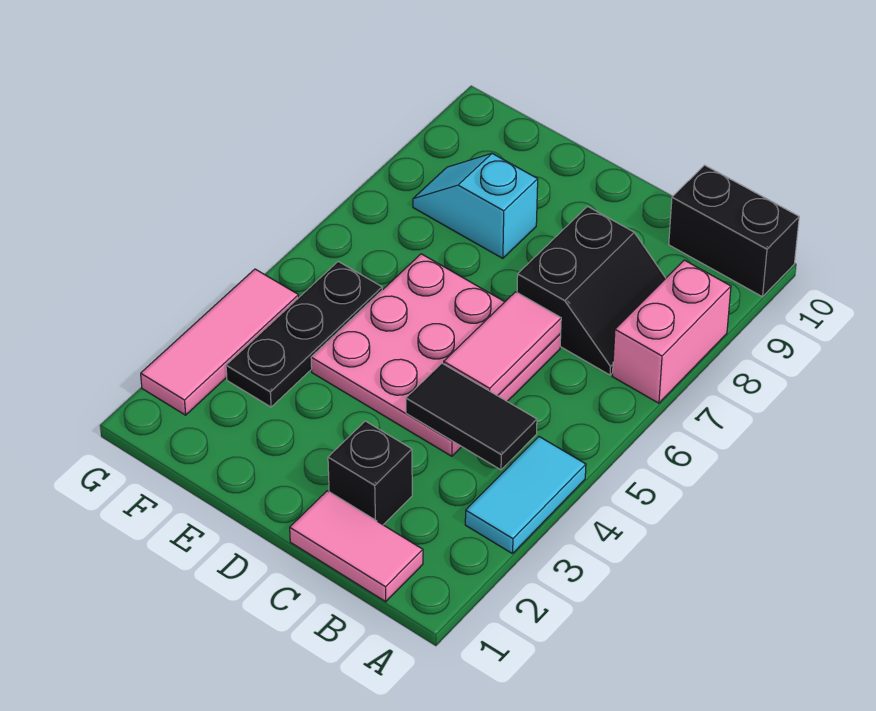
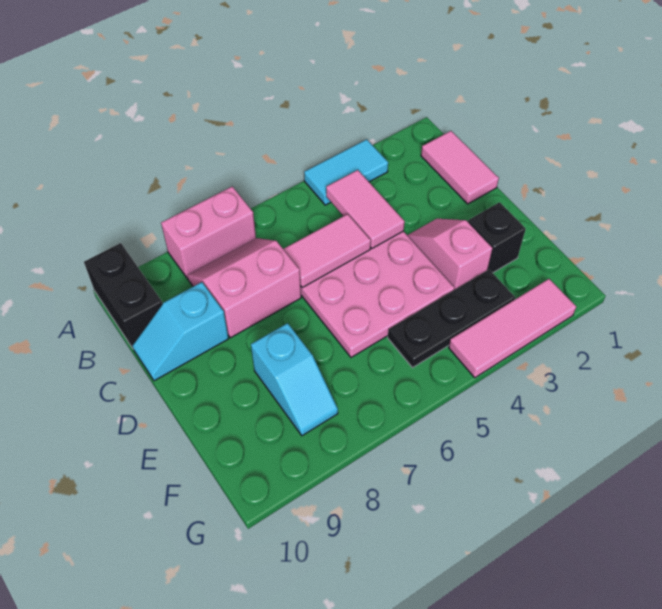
black 1x2 tile [406,363,537,470] -> pink 1x2 tile [326,170,405,248]
black 2x2 slope [517,206,666,375] -> pink 2x2 slope [187,238,301,338]
black 1x1 brick [328,421,412,525] -> black 1x1 brick moved to [468,202,526,273]
none -> cyan 1x2 slope [133,282,229,381]
none -> pink 1x2 slope [407,219,492,290]

